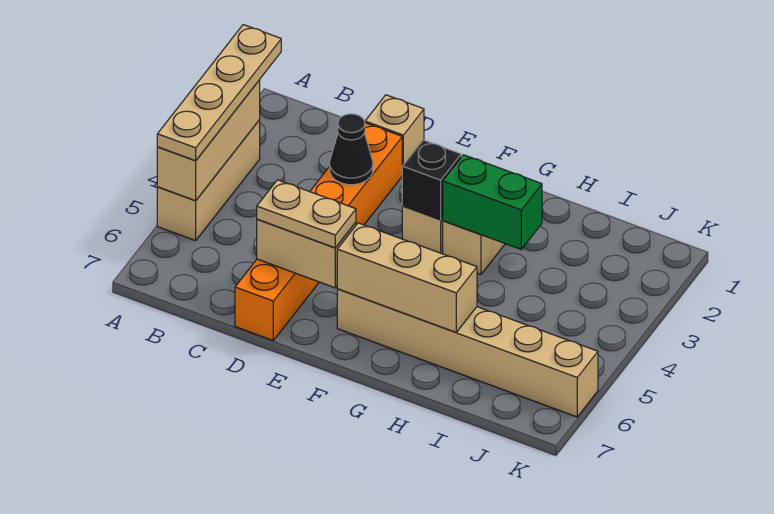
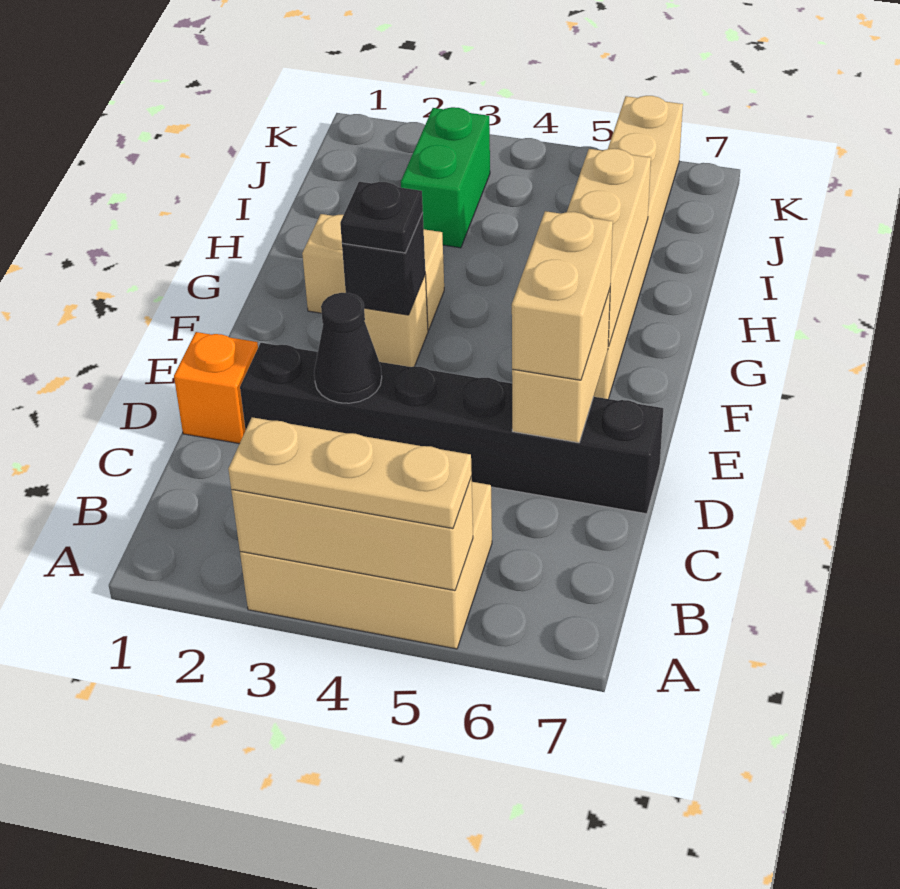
tan 1x4 plate [157,25,281,161] -> tan 1x3 plate [228,417,472,529]
tan 1x3 brick [157,120,260,241] -> tan 2x3 brick [240,482,492,649]
tan 1x1 brick [365,95,424,166] -> orange 1x1 brick [174,332,258,444]
orange 1x6 brick [235,123,402,340] -> black 1x6 brick [240,343,663,514]
tan 1x2 plate [257,180,356,248] -> tan 1x2 brick [512,211,613,380]
none -> black 1x1 plate [340,182,423,253]
green 1x2 brick [443,155,542,249] -> green 1x2 brick moved to [401,107,490,248]

